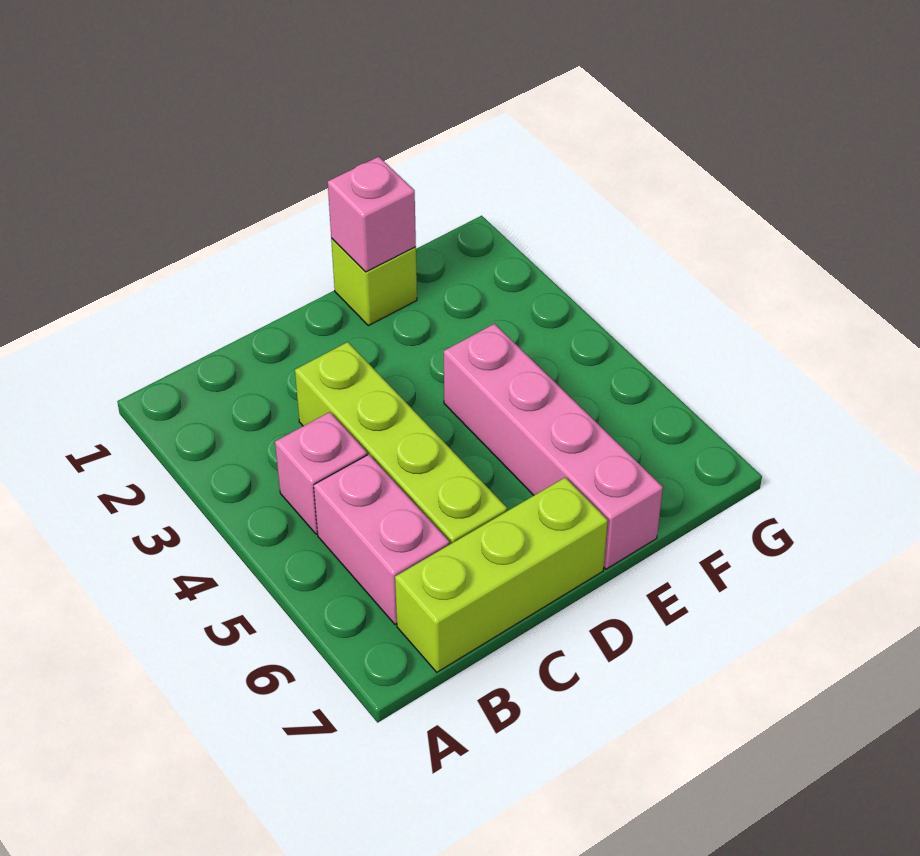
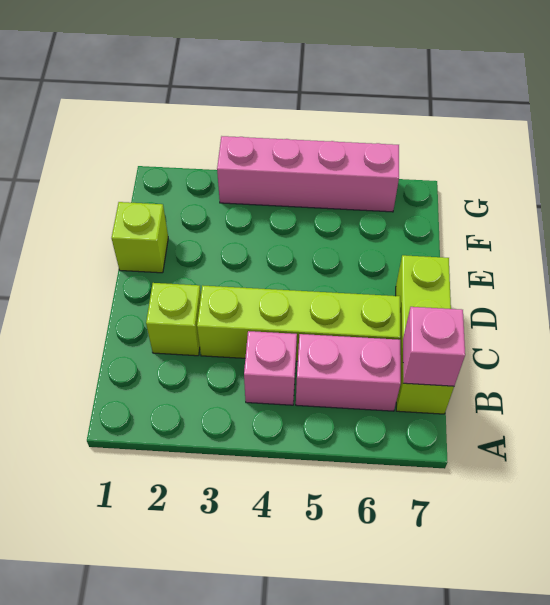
none -> lime 1x1 brick [146,283,201,356]
pink 1x1 brick [328,157,416,272] -> pink 1x1 brick moved to [403,307,465,386]
pink 1x4 brick [444,324,663,569] -> pink 1x4 brick moved to [217,136,399,212]

